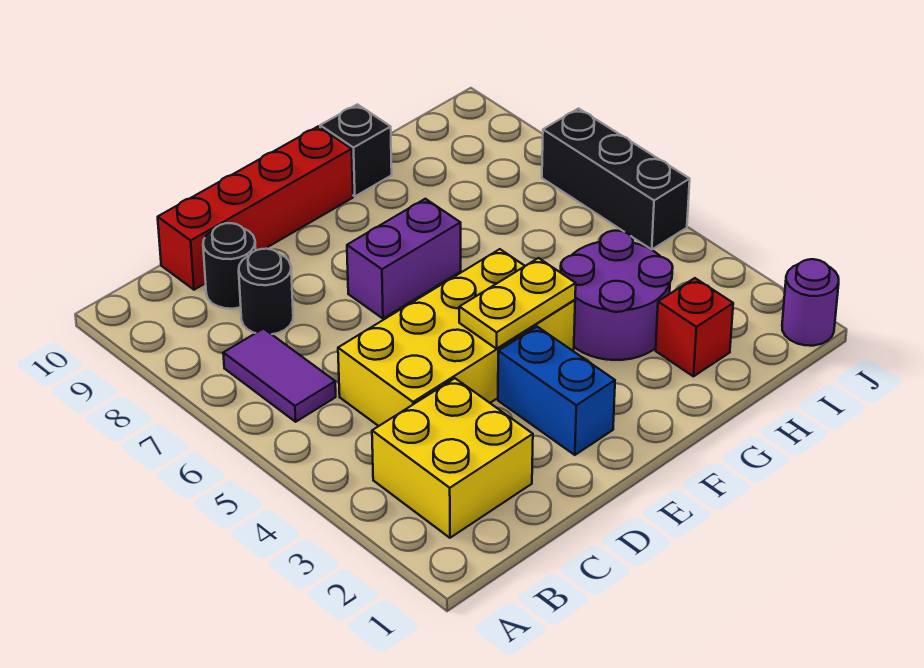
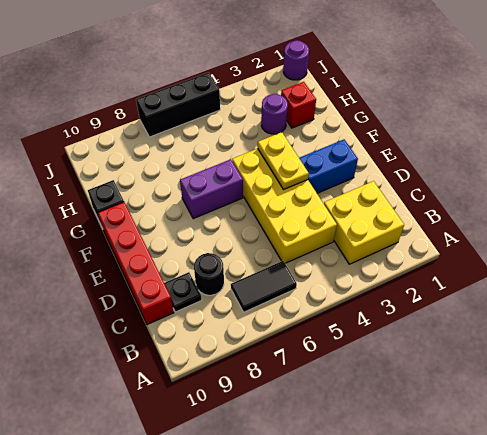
purple 1x2 tile [223,329,336,422] -> black 1x2 tile [231,261,297,312]
black 1x1 round brick [203,223,256,309] -> black 1x1 plate [164,272,202,312]
purple 1x2 brick [347,199,461,319] -> purple 1x2 brick turned to [180,159,243,219]
purple 2x2 round brick [560,231,673,360] -> purple 1x1 round brick [261,94,288,134]

